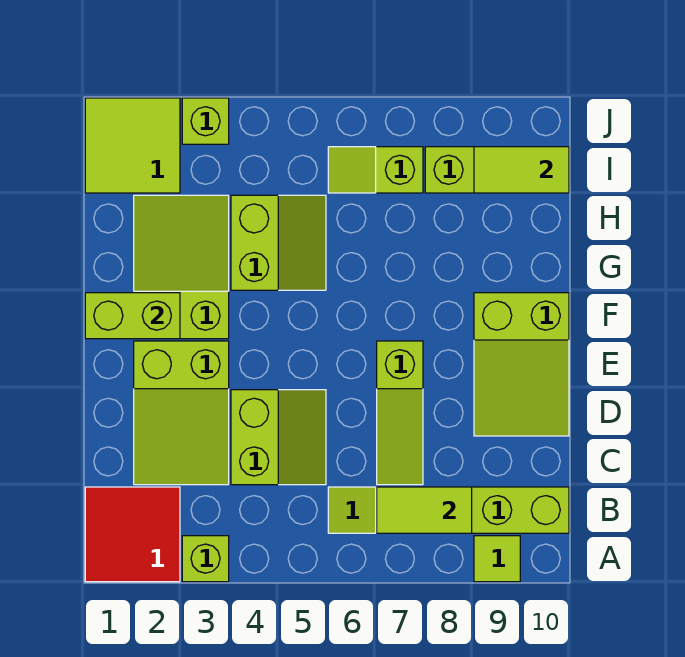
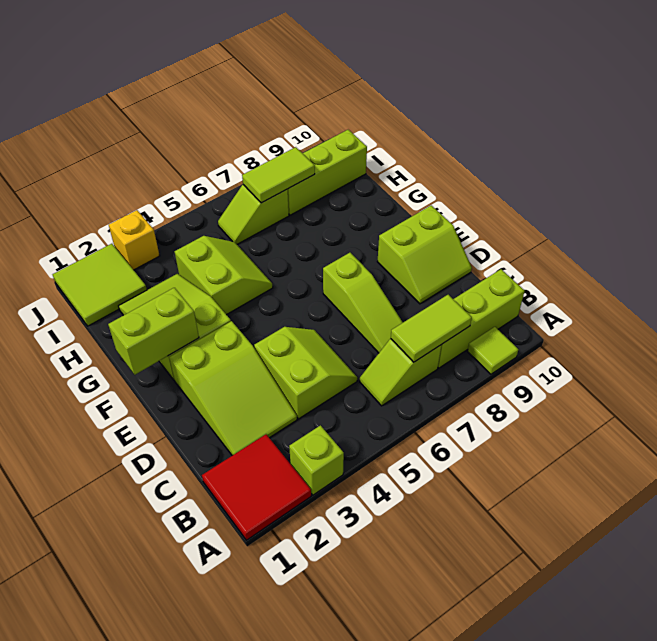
lime 2x3 slope [474,293,569,436] -> lime 2x2 slope [377,205,472,304]
lime 1x2 tile [474,147,569,193] -> lime 1x2 tile moved to [242,147,315,203]
lime 1x1 brick [182,98,229,144] -> yellow 1x1 brick [109,210,160,270]

